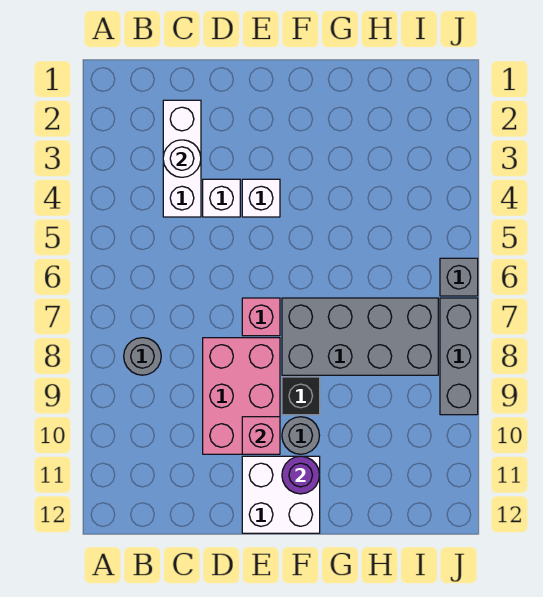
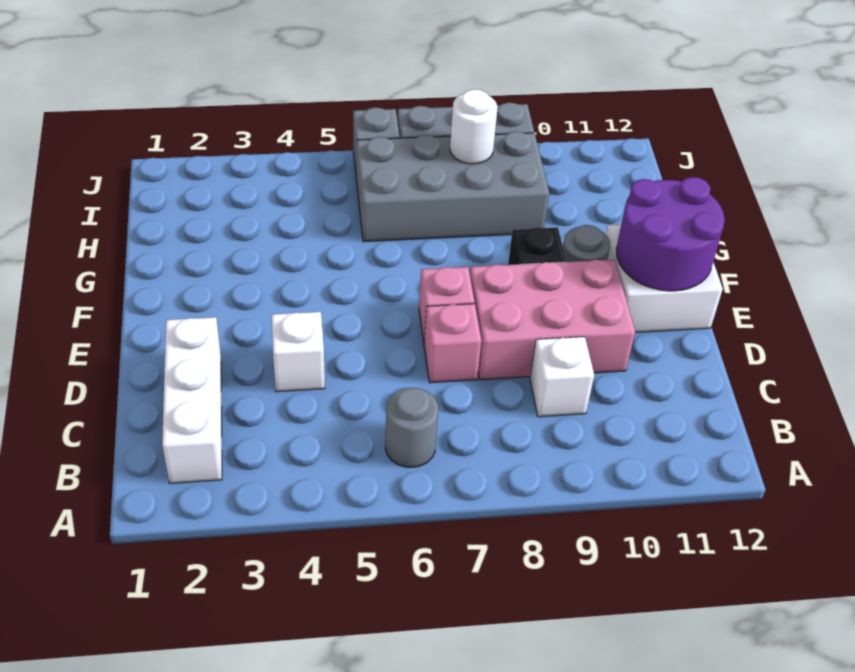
grey 1x1 round brick [124,338,161,375] -> grey 1x1 round brick moved to [385,388,438,467]
white 1x3 brick [163,100,201,217] -> white 1x3 brick turned to [162,317,222,483]
white 1x1 round brick [163,140,201,177] -> white 1x1 round brick moved to [450,89,497,164]
white 1x1 brick [242,179,280,217] -> white 1x1 brick moved to [530,337,594,417]
pink 1x1 brick [242,417,280,454] -> pink 1x1 brick moved to [424,304,481,383]
grey 2x4 brick [282,298,438,375] -> grey 2x4 brick turned to [356,132,549,242]
purple 1x1 round brick [282,456,320,494] -> purple 2x2 round brick [616,177,725,291]

